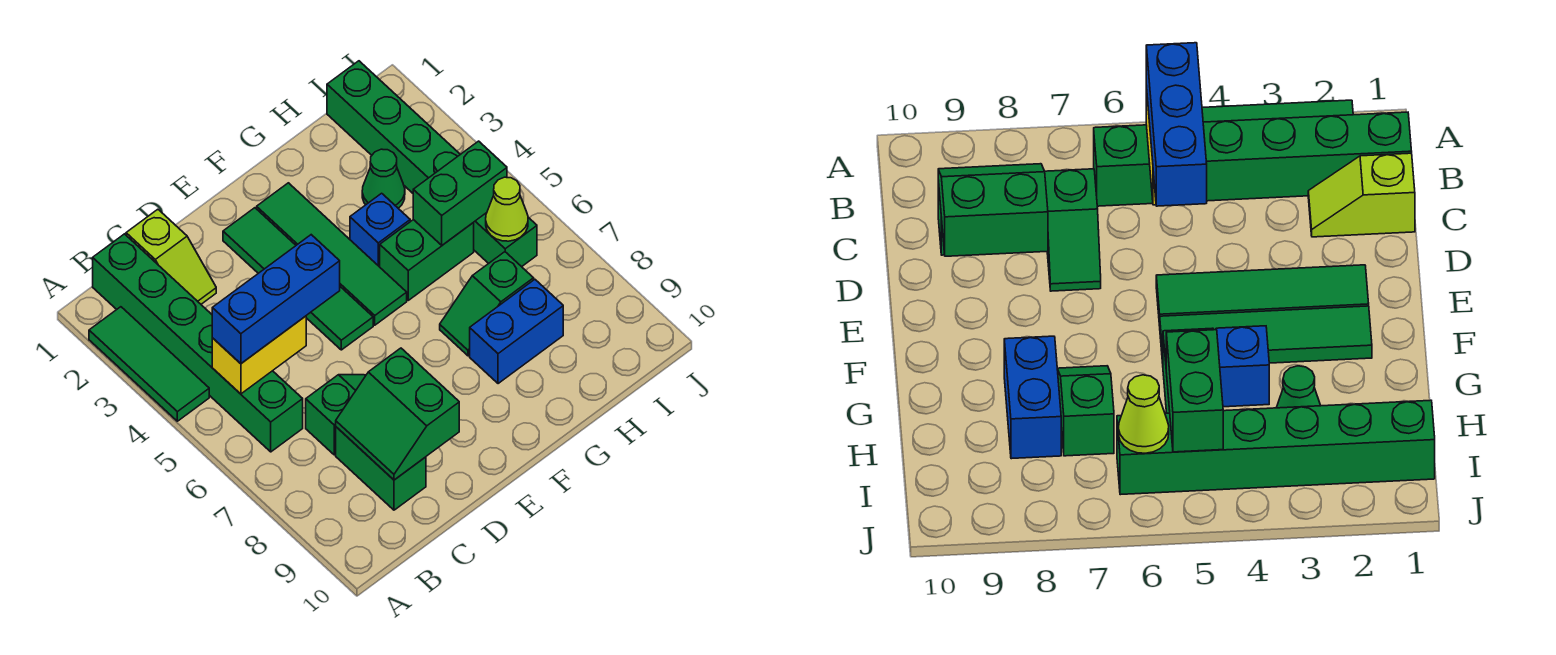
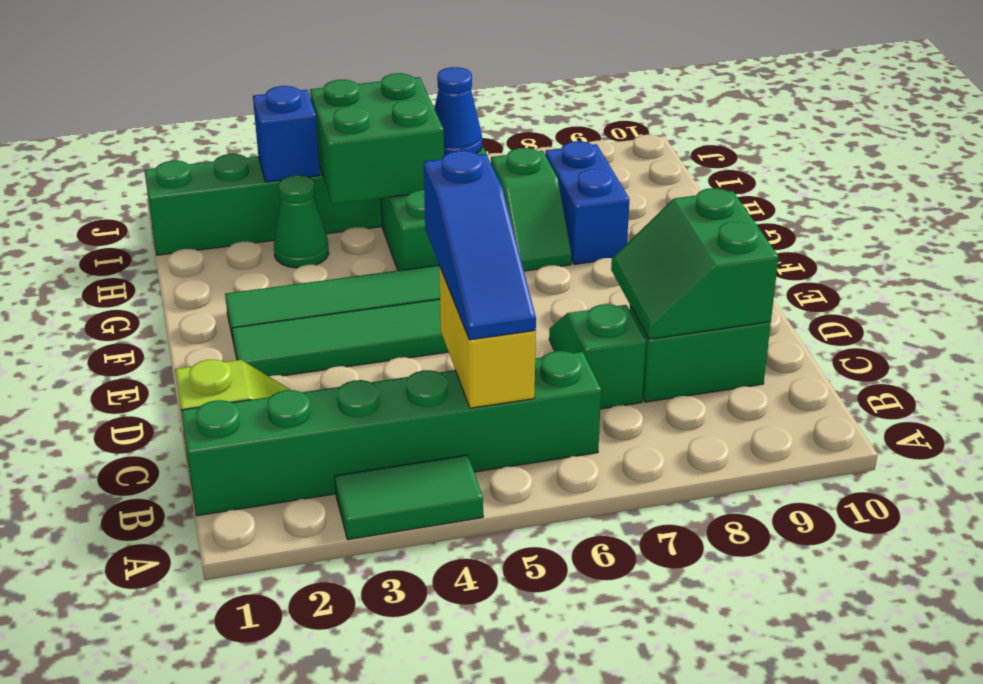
green 1x3 tile [89,307,209,421] -> green 1x2 tile [335,455,483,540]
blue 1x3 brick [212,235,340,364] -> blue 1x3 slope [424,151,536,340]
green 2x2 slope [336,348,459,480] -> green 2x2 slope turned to [611,188,779,339]
blue 1x1 brick [350,193,410,267] -> blue 1x1 brick moved to [253,86,320,182]
green 1x2 brick [413,141,507,245] -> green 2x2 brick [310,73,444,204]
lime 1x1 cone [486,177,528,241] -> blue 1x1 cone [434,67,482,156]

